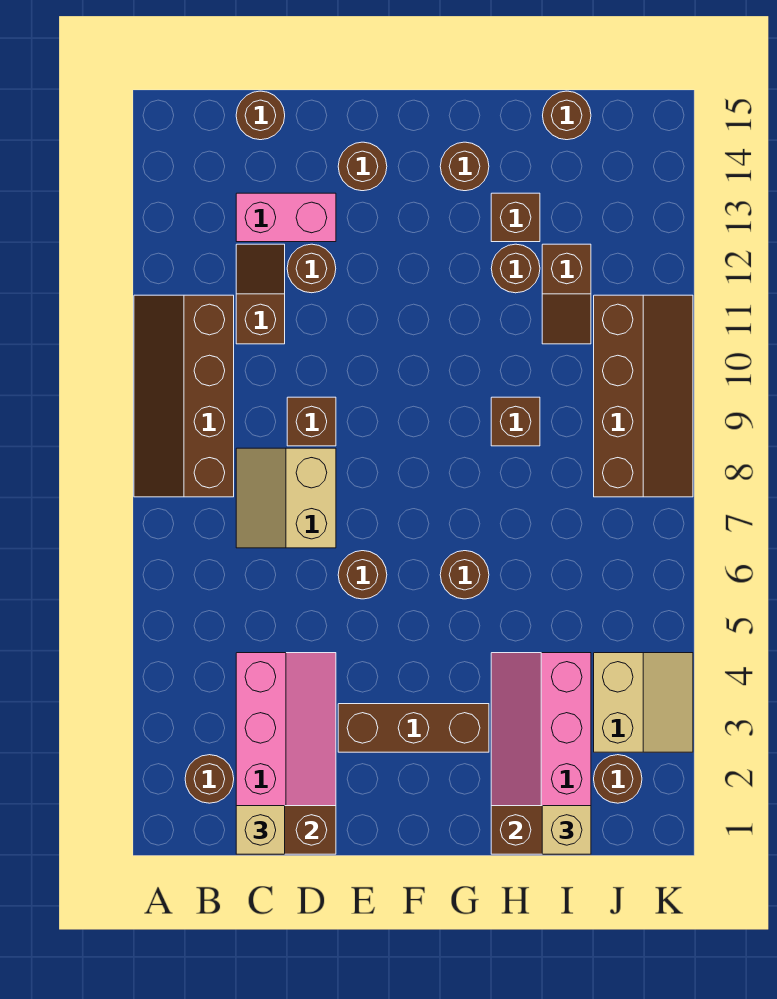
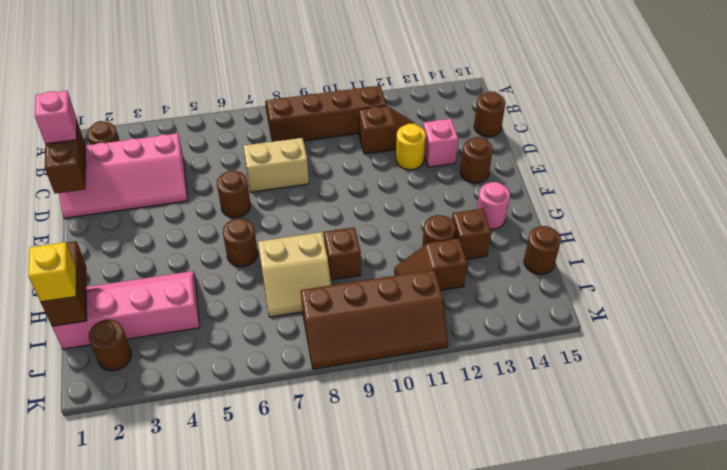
tan 1x1 brick [236,806,285,854] -> pink 1x1 brick [35,91,77,144]
pink 1x2 brick [236,193,336,242] -> pink 1x1 brick [423,119,458,167]
brown 1x1 brick [287,397,336,446] -> none
brown 1x1 round brick [287,244,336,293] -> yellow 1x1 round brick [396,124,426,170]
brown 1x3 brick [338,704,489,752] -> none
brown 1x1 round brick [440,142,489,191] -> pink 1x1 round brick [477,182,510,229]
tan 1x1 brick [542,806,591,854] -> yellow 1x1 brick [28,242,76,302]
tan 2x2 slope [594,653,693,752] -> tan 2x2 slope moved to [258,232,331,317]

